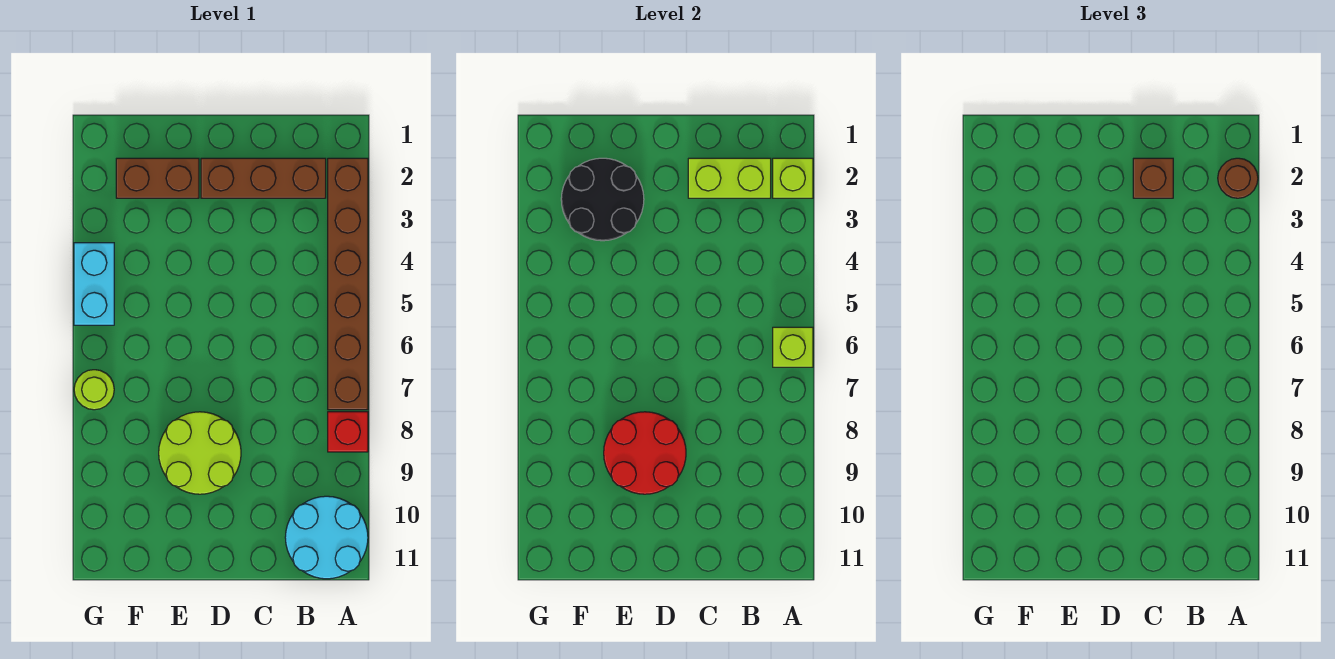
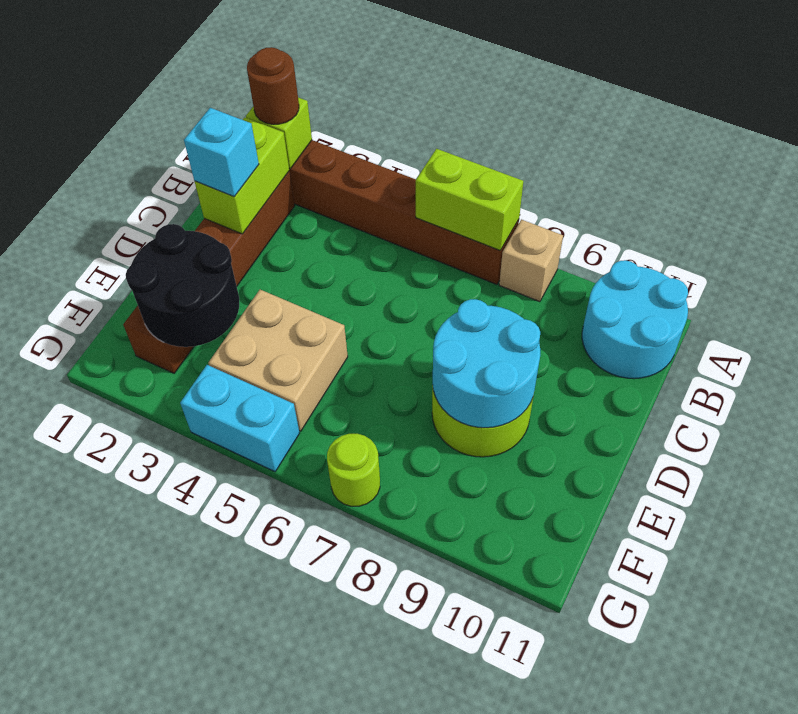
lime 1x1 brick [773,327,813,367] -> lime 1x2 brick [416,149,523,250]
red 1x1 brick [328,412,368,452] -> tan 1x1 brick [499,220,563,302]
brown 1x1 brick [1133,158,1173,198] -> cyan 1x1 brick [184,108,259,197]
red 2x2 round brick [604,412,686,494] -> cyan 2x2 round brick [433,299,540,428]
none -> tan 2x2 brick [208,290,348,431]

